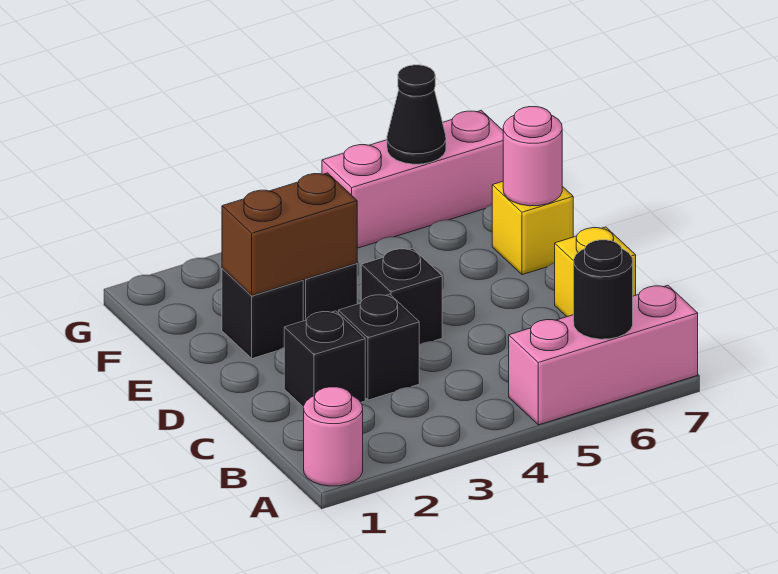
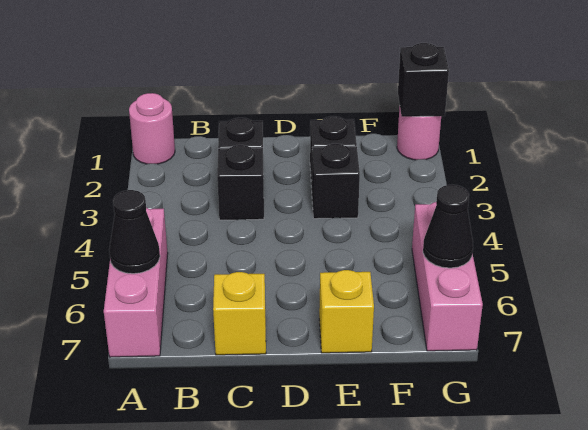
black 1x1 round brick [574,240,633,339] -> black 1x1 cone [109,190,160,274]
black 1x1 brick [361,248,442,344] -> black 1x1 brick moved to [398,43,449,117]
brown 1x2 brick [222,173,357,296] -> none
pink 1x1 round brick [503,107,562,206] -> pink 1x1 round brick moved to [397,107,441,160]

